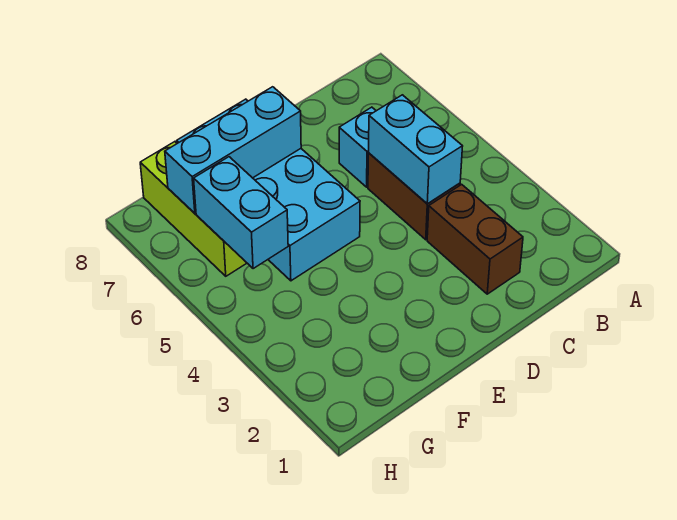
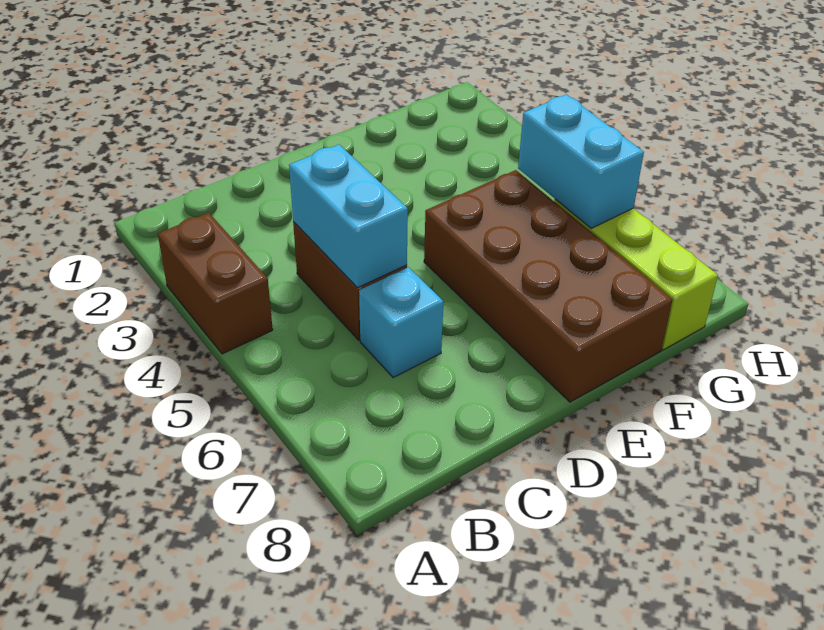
brown 1x2 brick [427,184,523,294] -> brown 1x2 brick moved to [158,213,273,354]
cyan 2x4 brick [177,99,360,281] -> brown 2x4 brick [424,170,672,402]
cyan 1x3 brick [165,87,301,213] -> none

